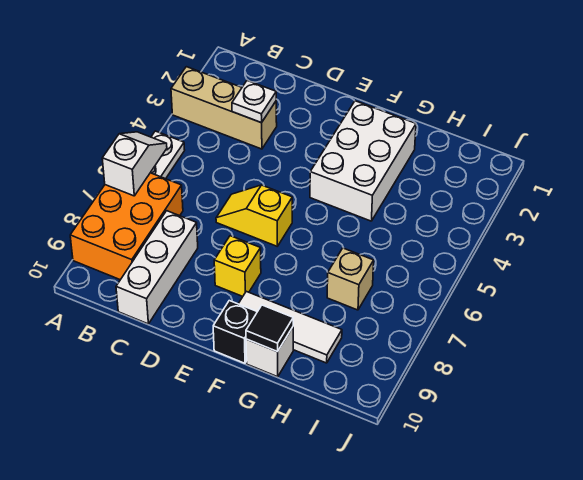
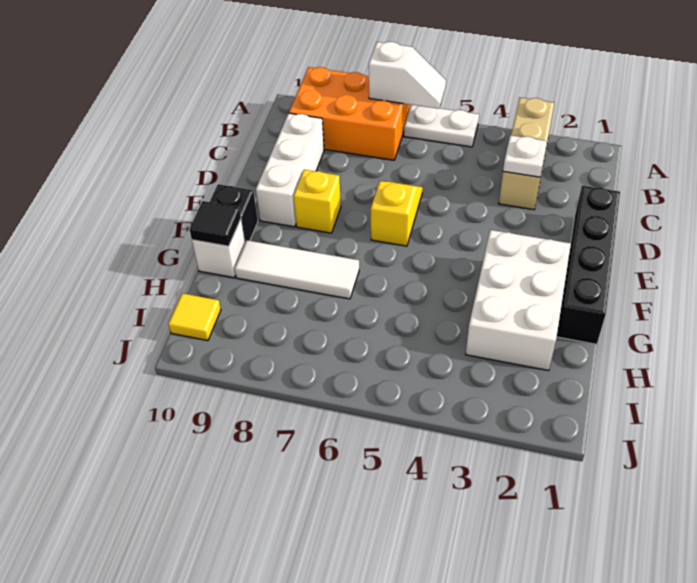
white 1x3 brick [116,211,198,324] -> white 1x3 brick turned to [256,113,324,227]
none -> black 1x4 brick [557,186,620,344]
white 2x3 brick [310,101,416,221] -> white 2x3 brick turned to [466,230,571,371]
white 1x3 tile [239,291,342,363] -> white 1x3 tile turned to [235,240,359,299]
tan 1x1 brick [327,248,374,310] -> none
none -> yellow 1x1 tile [168,293,221,341]

